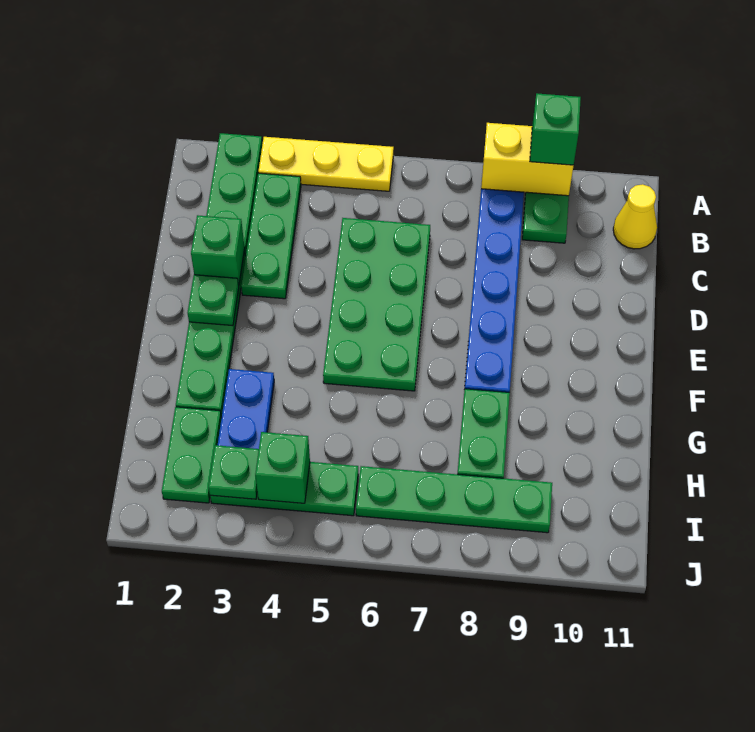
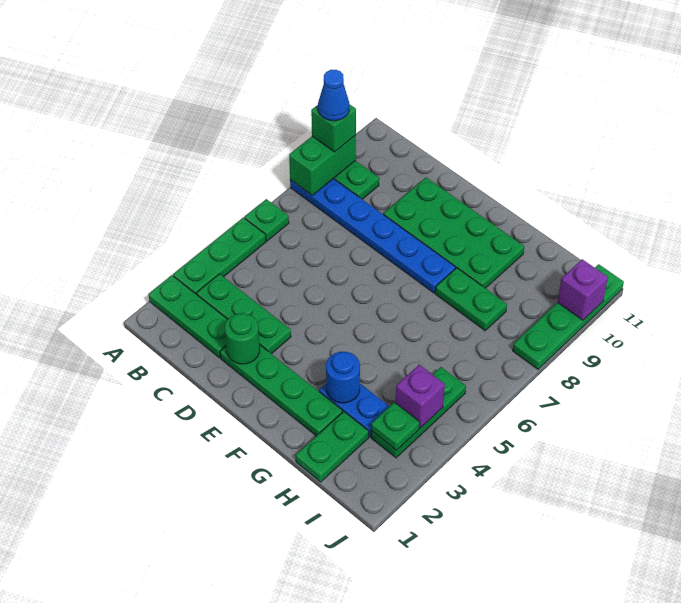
yellow 1x3 plate [258,137,394,191] -> green 1x3 plate [173,218,266,294]
yellow 1x2 brick [481,123,574,196] -> green 1x2 brick [289,135,356,195]
none -> blue 1x1 cone [318,70,349,121]
yellow 1x1 cone [613,184,657,249] -> none
green 2x4 plate [323,218,430,391] -> green 2x4 plate moved to [383,178,524,288]
green 1x1 brick [191,215,245,285] -> green 1x1 round brick [225,313,260,364]
green 1x1 plate [187,275,239,326] -> green 1x1 plate moved to [244,199,289,241]
none -> blue 1x1 round brick [326,352,360,403]
green 1x2 plate [162,407,221,503] -> green 1x2 plate turned to [296,412,369,482]
green 1x1 brick [255,432,310,503] -> purple 1x1 brick [395,365,445,428]
green 1x4 plate [356,466,552,533] -> green 1x4 plate moved to [513,264,624,369]
none -> purple 1x1 brick [558,259,608,320]

